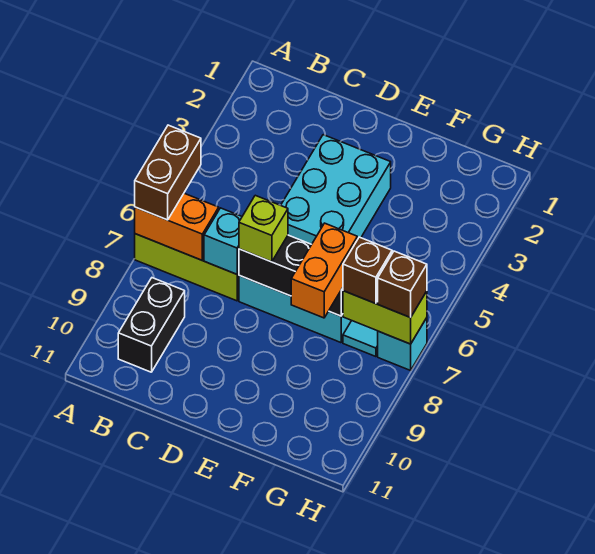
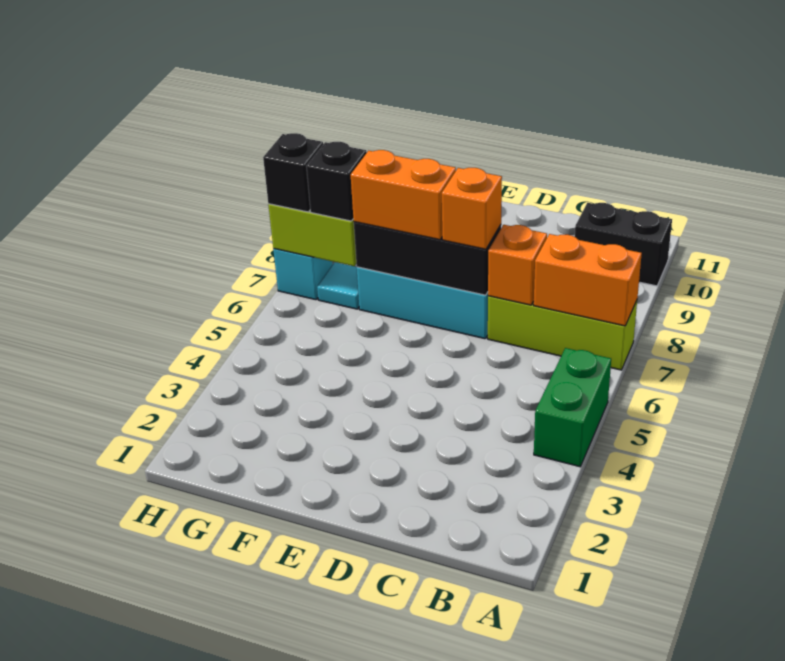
none -> green 1x2 brick [534,348,611,467]
brown 1x2 brick [135,125,201,220] -> none
black 1x2 brick [118,278,185,372] -> black 1x2 brick turned to [575,203,672,286]
cyan 1x1 brick [204,208,242,274] -> orange 1x1 brick [488,225,547,305]
cyan 2x3 brick [281,135,391,244] -> none
lime 1x1 brick [239,195,288,262] -> orange 1x1 brick [442,168,502,249]
orange 1x2 brick [291,223,357,318] -> orange 1x2 brick turned to [351,150,456,240]
brown 1x1 brick [343,237,392,304] -> black 1x1 brick [306,142,367,221]
brown 1x1 brick [378,251,427,318] -> black 1x1 brick [263,133,323,212]

